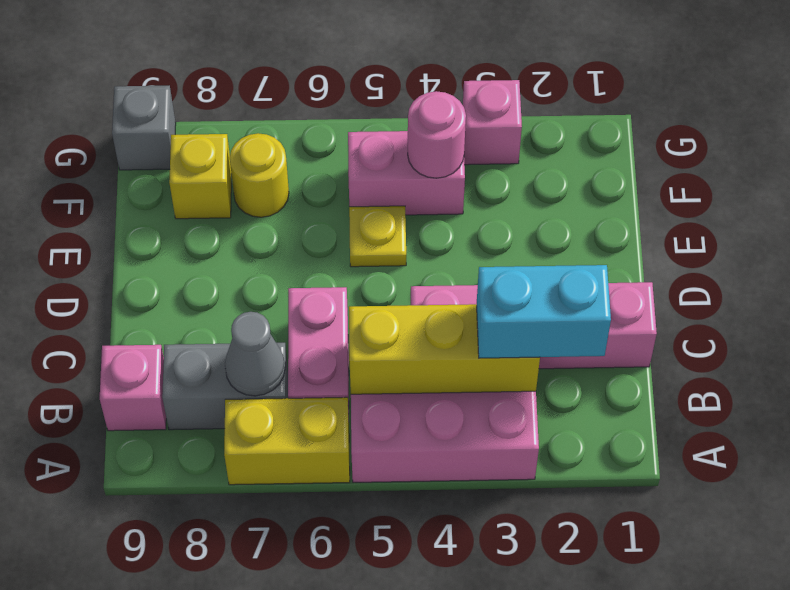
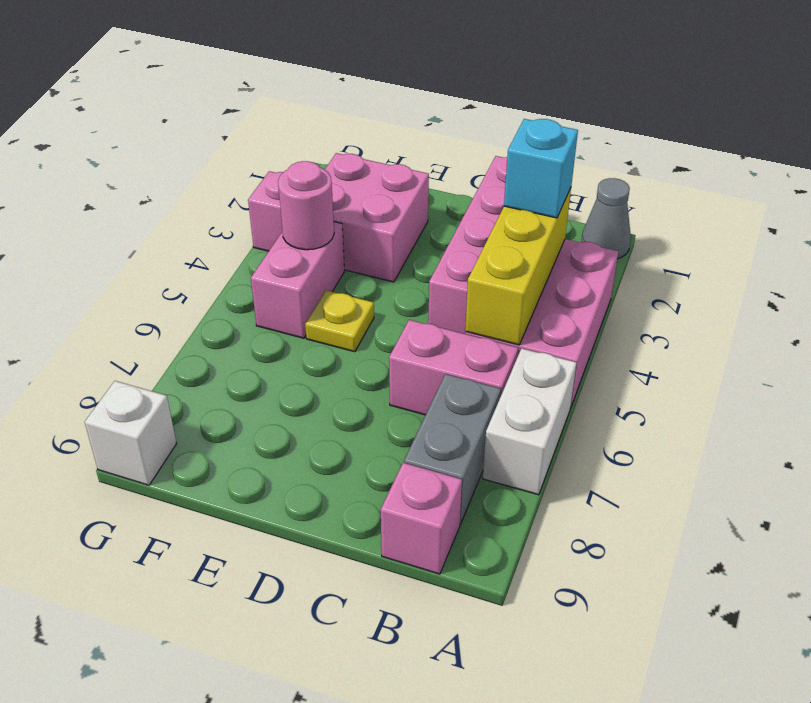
yellow 1x2 brick [224,397,350,485] -> white 1x2 brick [483,348,577,495]
cyan 1x2 brick [477,265,611,358] -> cyan 1x1 brick [504,119,578,218]
grey 1x1 cone [225,312,285,396] -> grey 1x1 cone moved to [581,178,631,259]
none -> pink 2x2 brick [325,153,429,282]
yellow 1x1 round brick [230,133,289,217] -> none
yellow 1x1 brick [169,134,231,219] -> none
grey 1x1 brick [112,86,176,170] -> white 1x1 brick [85,381,177,485]

